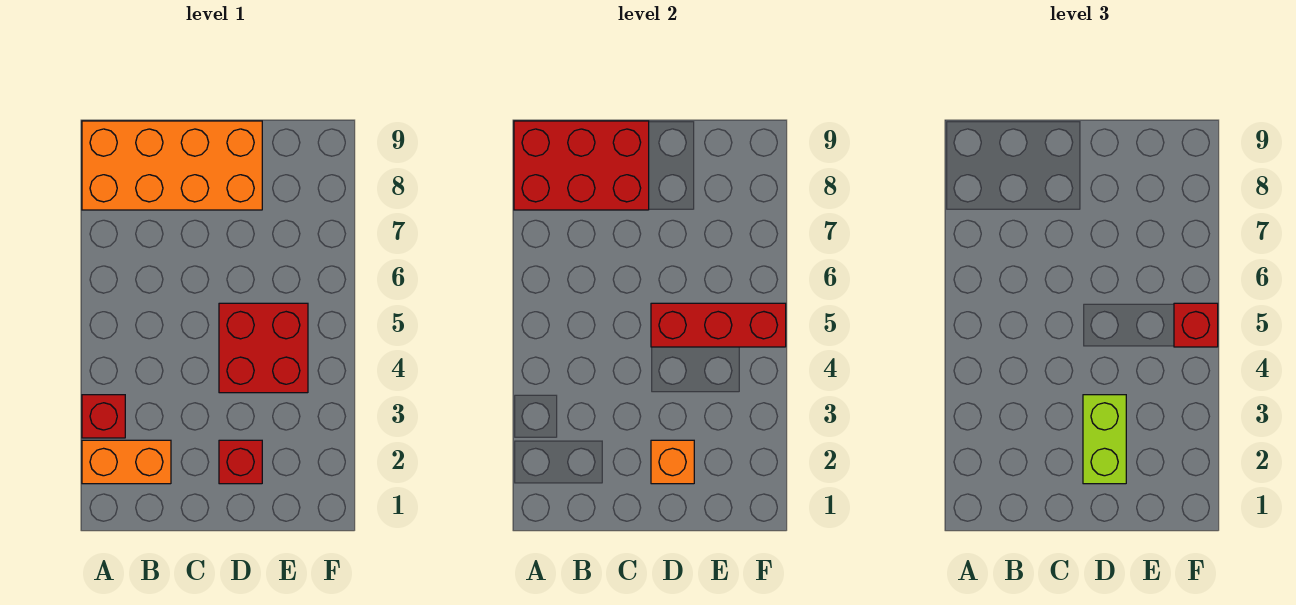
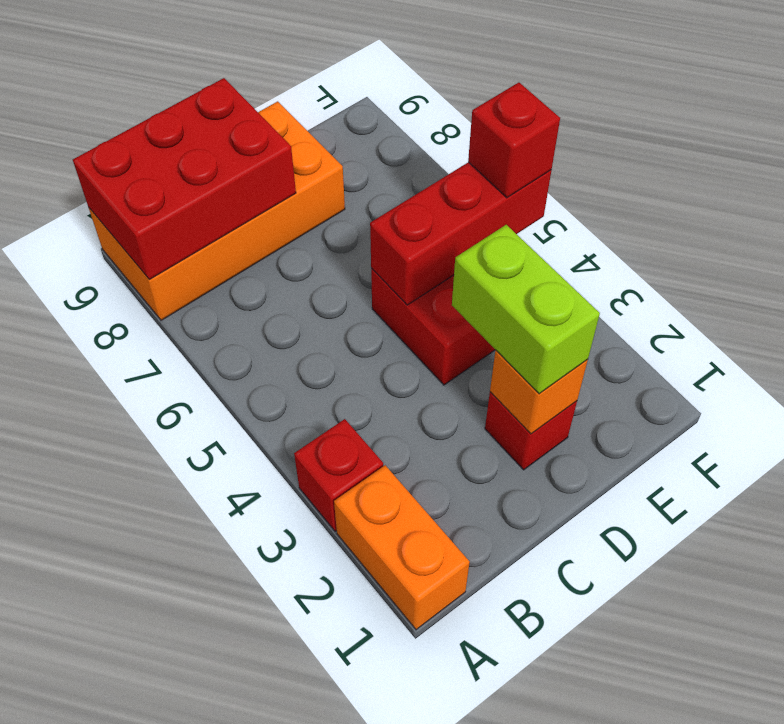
orange 1x2 brick [82,440,171,484] -> orange 1x2 brick turned to [334,465,470,630]

